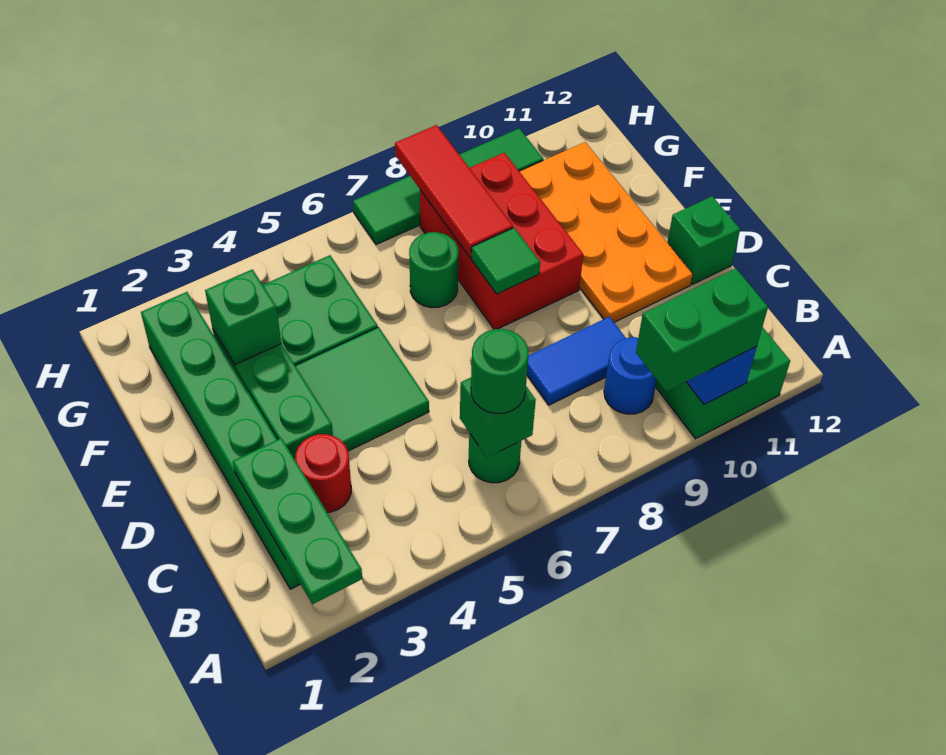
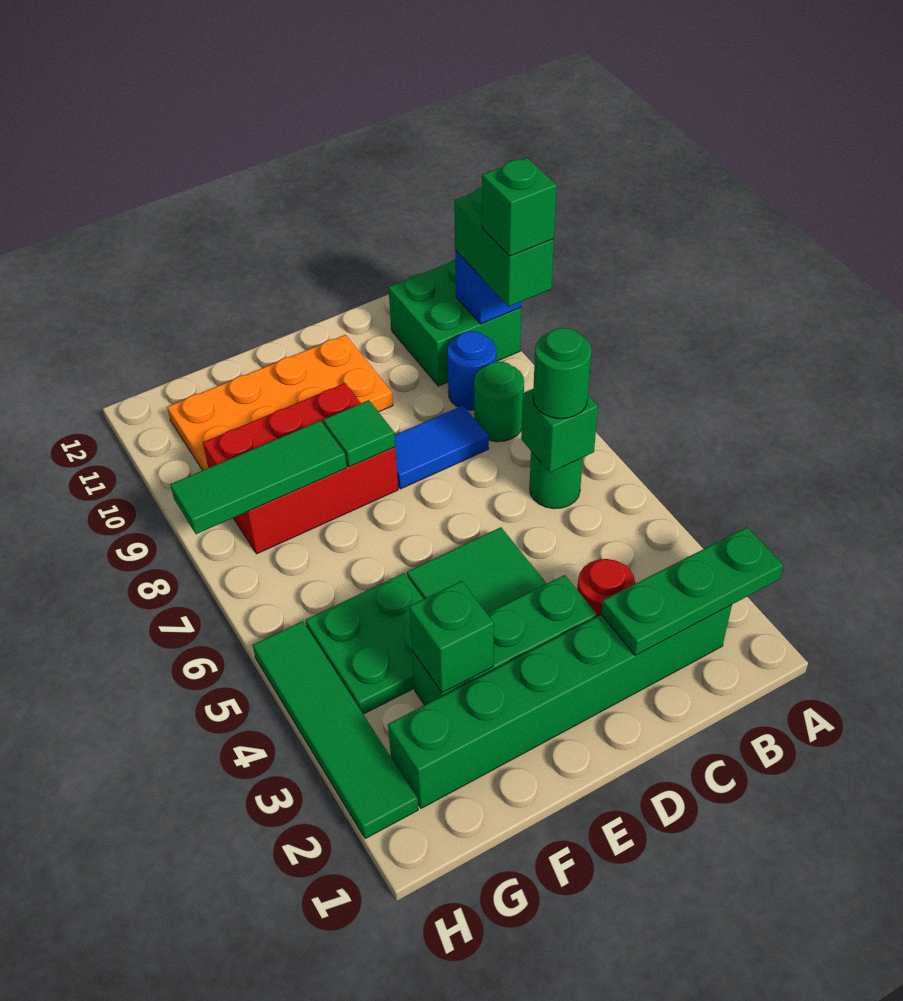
blue 1x2 tile [527,317,626,405] -> blue 1x2 tile turned to [395,406,489,489]
green 1x1 brick [667,196,740,284] -> green 1x1 brick moved to [482,158,557,256]
green 1x1 round brick [409,232,458,308] -> green 1x1 round brick moved to [474,362,524,442]
red 1x3 tile [395,125,513,257] -> green 1x3 tile [170,421,347,534]
green 1x4 tile [353,128,543,245] -> green 1x4 tile moved to [253,621,418,839]

